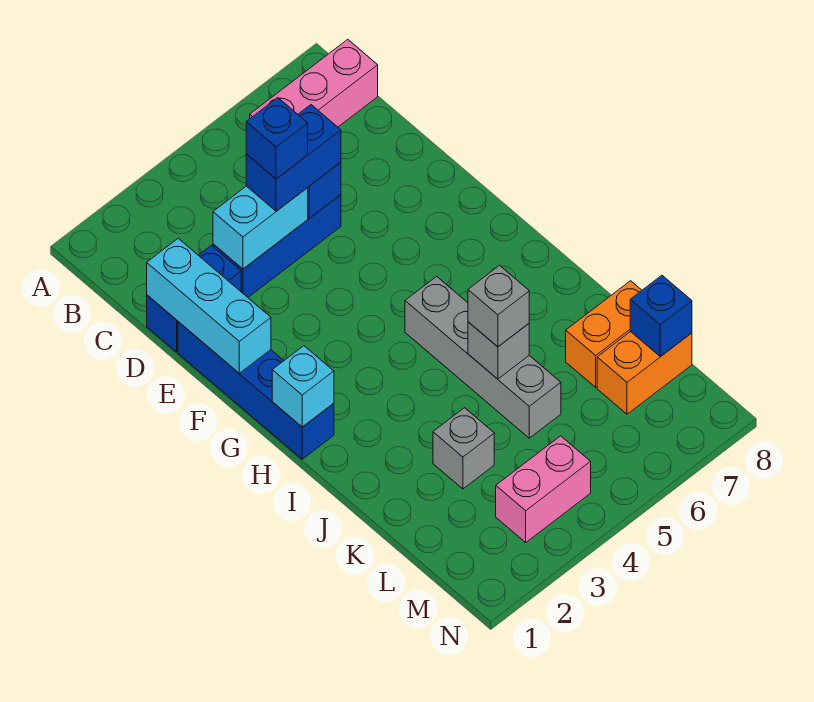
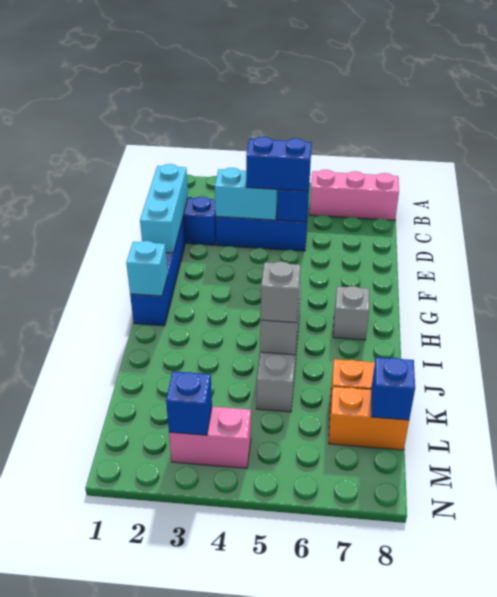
blue 1x1 brick [246,98,308,179] -> blue 1x1 brick moved to [166,372,212,435]
grey 1x1 brick [433,408,494,489] -> grey 1x1 brick moved to [333,286,369,340]

